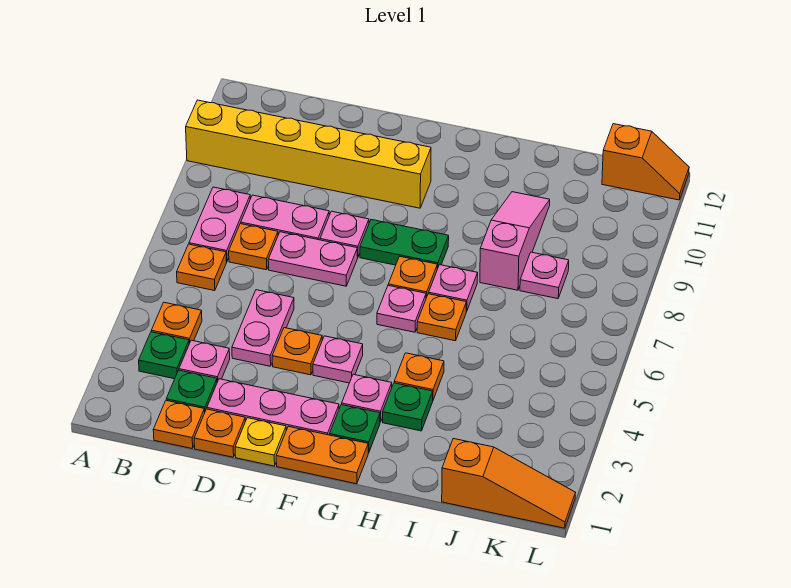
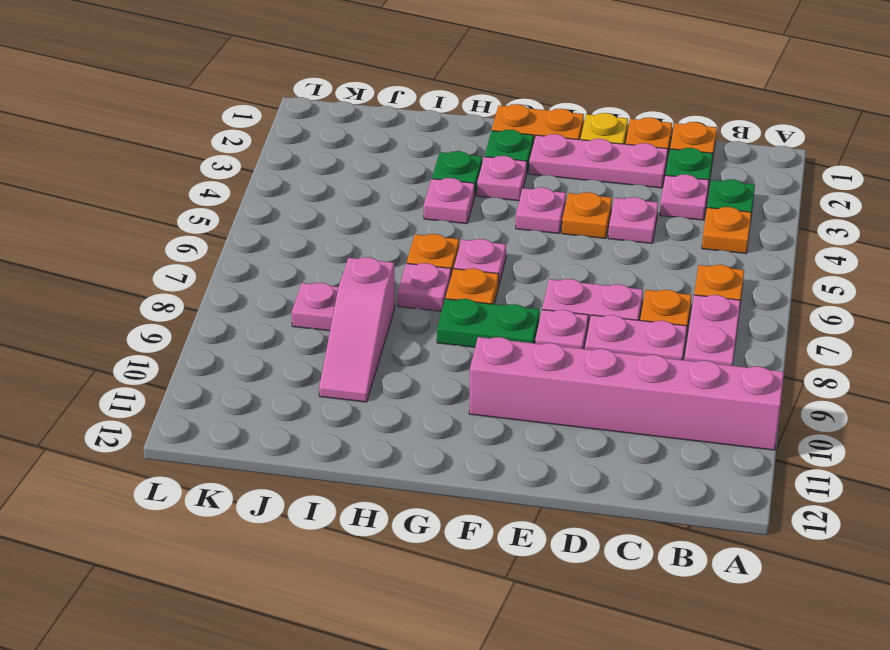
yellow 1x6 brick [186,100,431,208] -> pink 1x6 brick [469,337,784,450]
pink 1x2 plate [232,290,294,366] -> pink 1x1 plate [608,197,658,243]
orange 1x1 plate [394,353,444,400] -> pink 1x1 plate [424,178,475,224]
orange 1x3 slope [442,439,575,528] -> none
orange 1x2 slope [602,124,689,200] -> none

